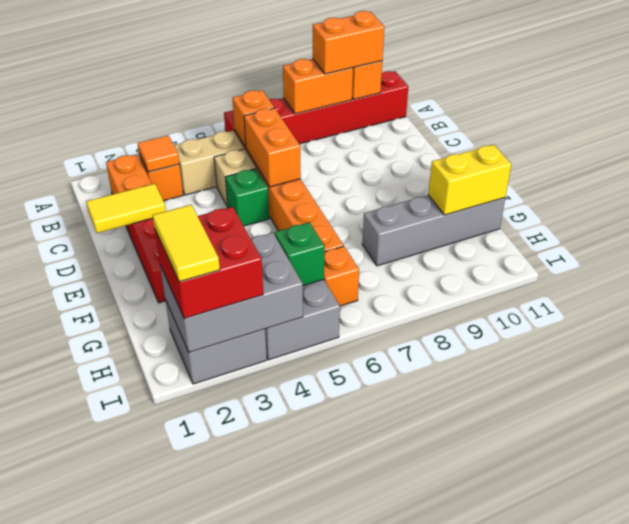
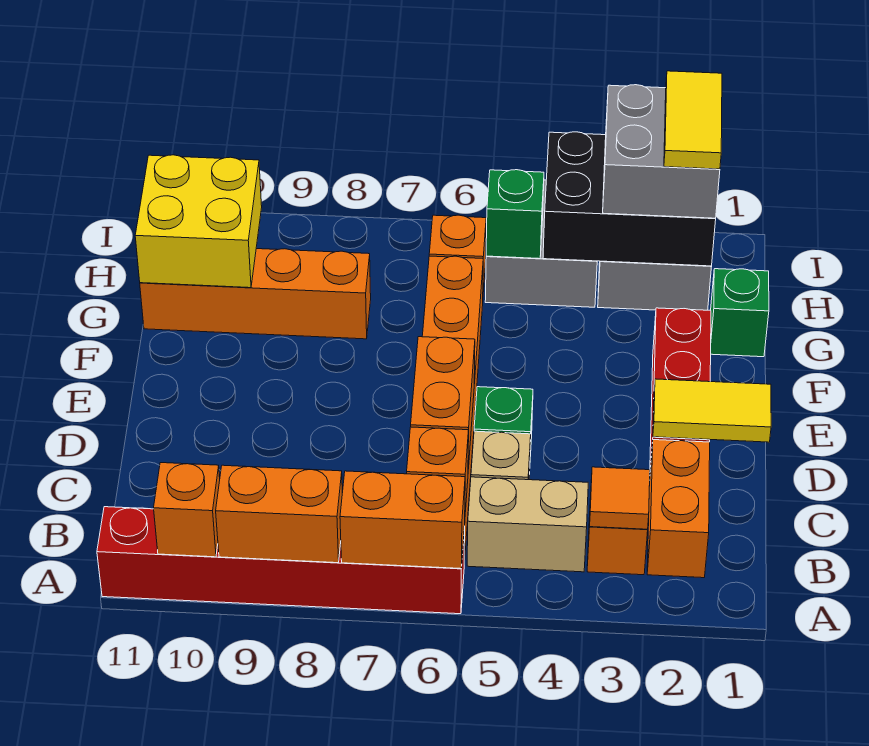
orange 1x2 brick [313,11,384,74] -> orange 1x2 brick moved to [340,471,465,569]
none -> green 1x1 brick [711,269,769,357]
grey 1x4 brick [362,195,505,266] -> orange 1x4 brick [140,249,371,339]
yellow 1x2 brick [428,145,512,215] -> yellow 2x2 brick [135,155,262,288]
grey 2x3 brick [160,233,303,352] -> black 2x3 brick [543,132,716,266]
red 2x2 brick [155,207,263,319] -> grey 2x2 brick [603,85,720,218]

